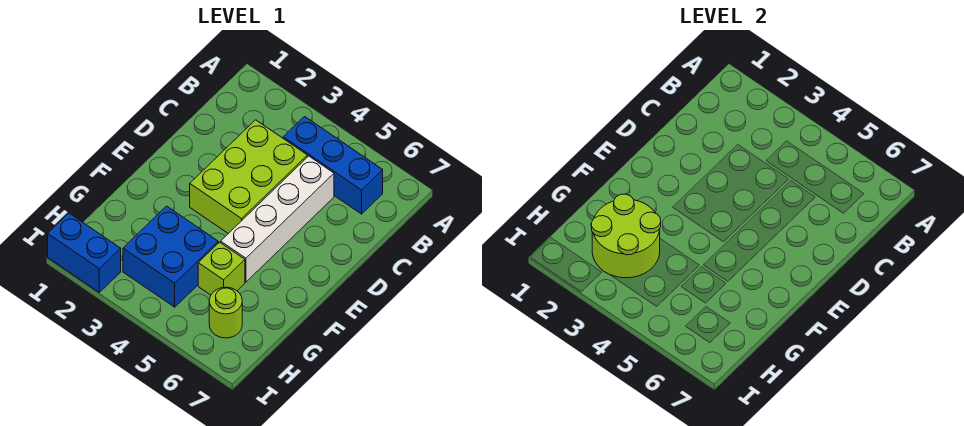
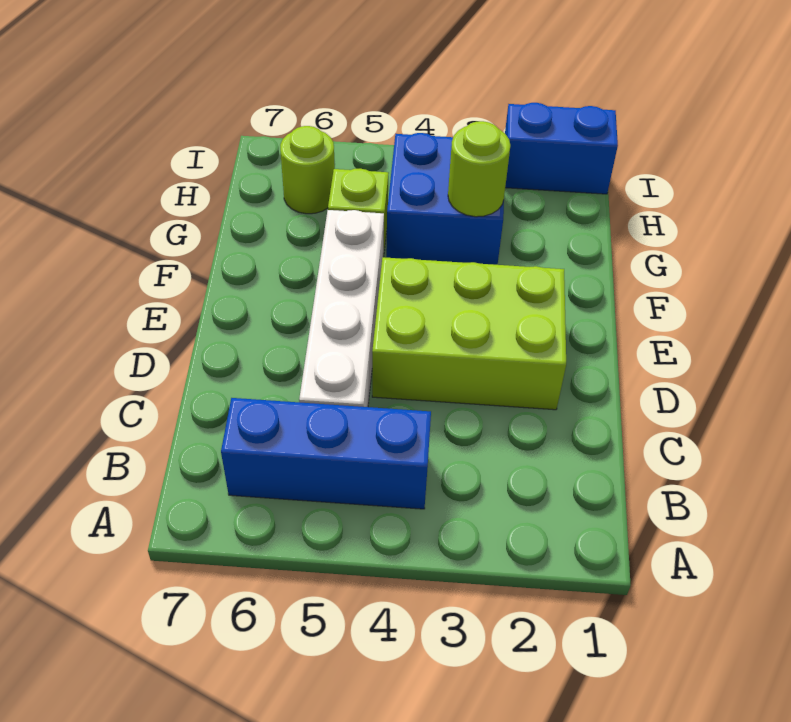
lime 2x3 brick [190,120,307,234] -> lime 2x3 brick turned to [372,257,566,410]
lime 2x2 round brick [591,194,661,278] -> lime 1x1 round brick [448,121,510,217]

